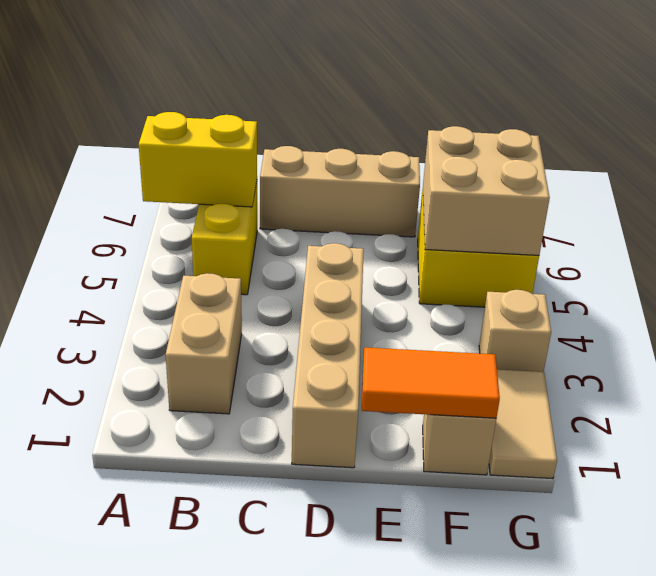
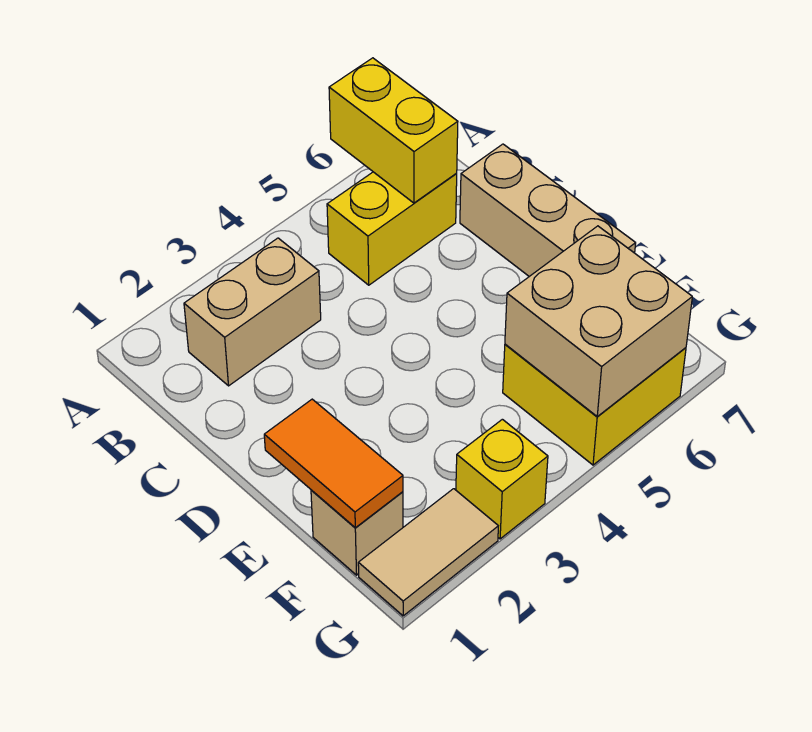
tan 1x4 brick [292,243,364,468] -> none
tan 1x1 brick [479,290,551,372] -> yellow 1x1 brick [456,419,548,539]

